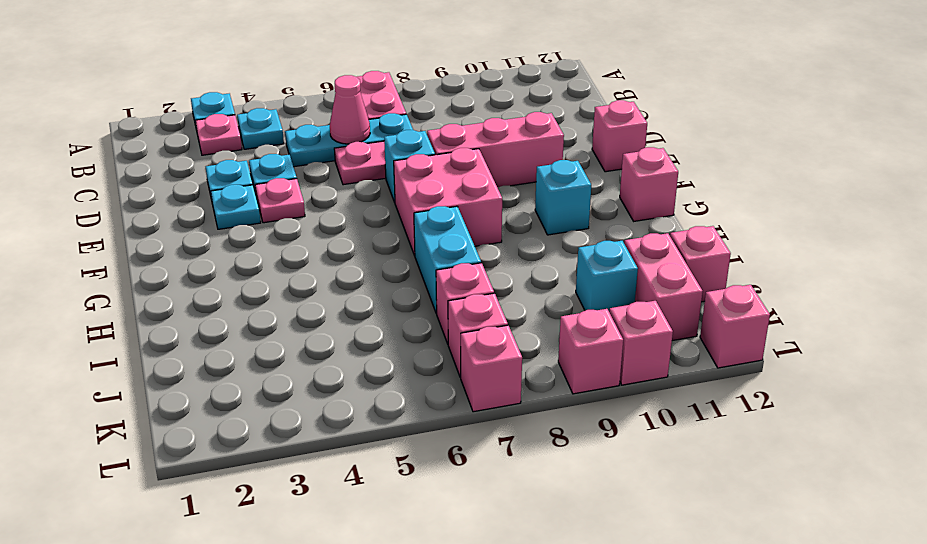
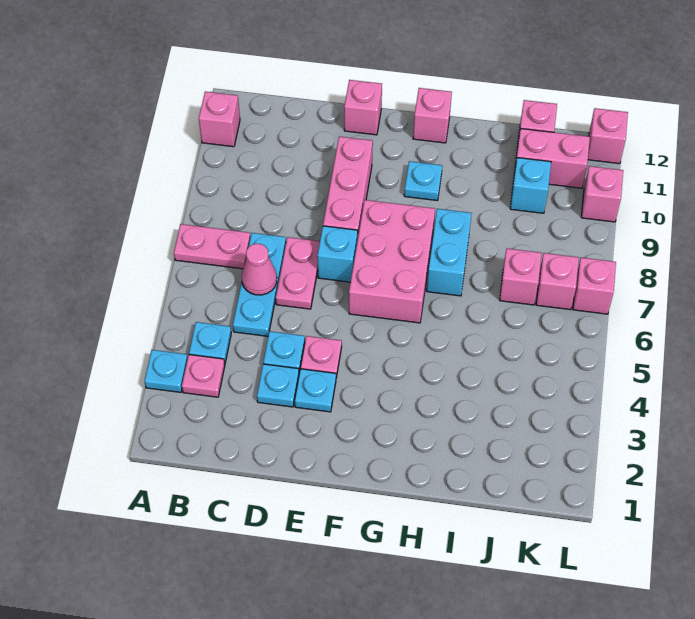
pink 2x2 brick [394,148,502,256] -> pink 2x3 brick [349,200,435,323]
cyan 1x1 brick [535,160,591,235] -> cyan 1x1 plate [404,161,442,201]
cyan 1x2 brick [414,206,481,314] -> cyan 1x2 brick turned to [427,209,472,296]
pink 1x1 brick [558,309,623,394] -> pink 1x1 brick moved to [199,92,240,147]

